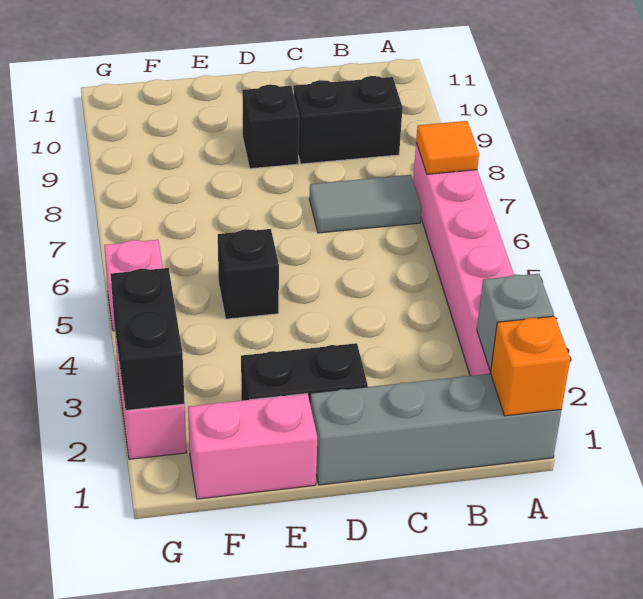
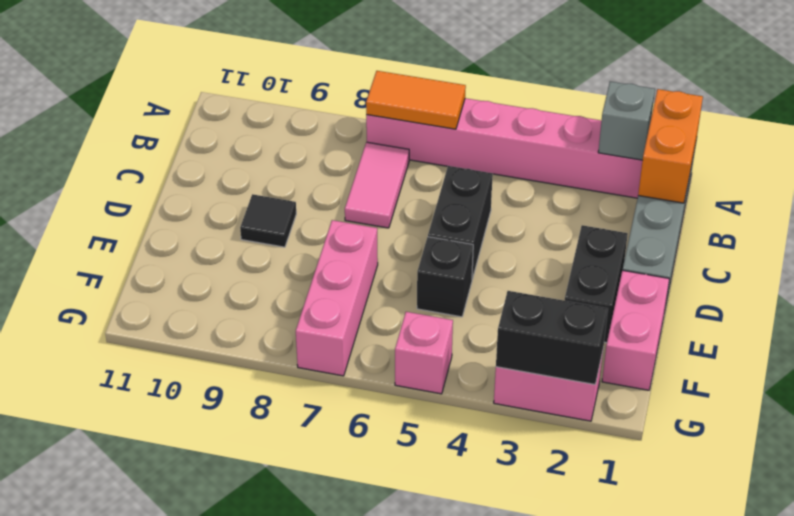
orange 1x1 brick [491,316,570,416] -> orange 1x2 brick [638,89,703,203]
orange 1x1 tile [416,121,479,174] -> orange 1x2 tile [366,71,466,129]
grey 1x2 tile [309,175,421,233] -> pink 1x2 tile [345,142,409,228]
black 1x2 brick [294,76,403,164] -> black 1x2 brick moved to [428,166,493,279]
black 1x1 brick [242,85,299,169] -> black 1x1 tile [240,194,296,247]
none -> pink 1x3 brick [296,220,378,376]

